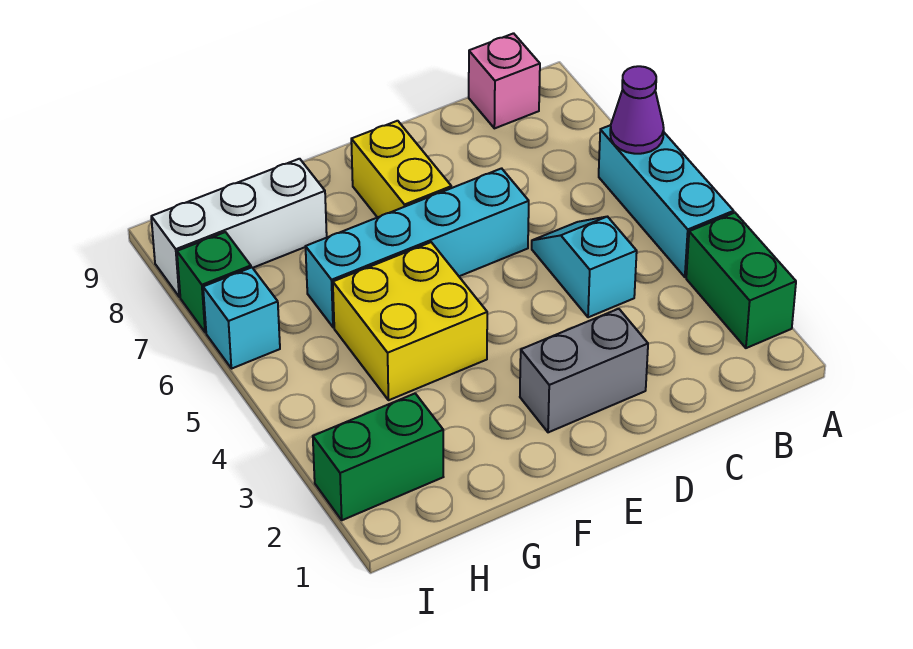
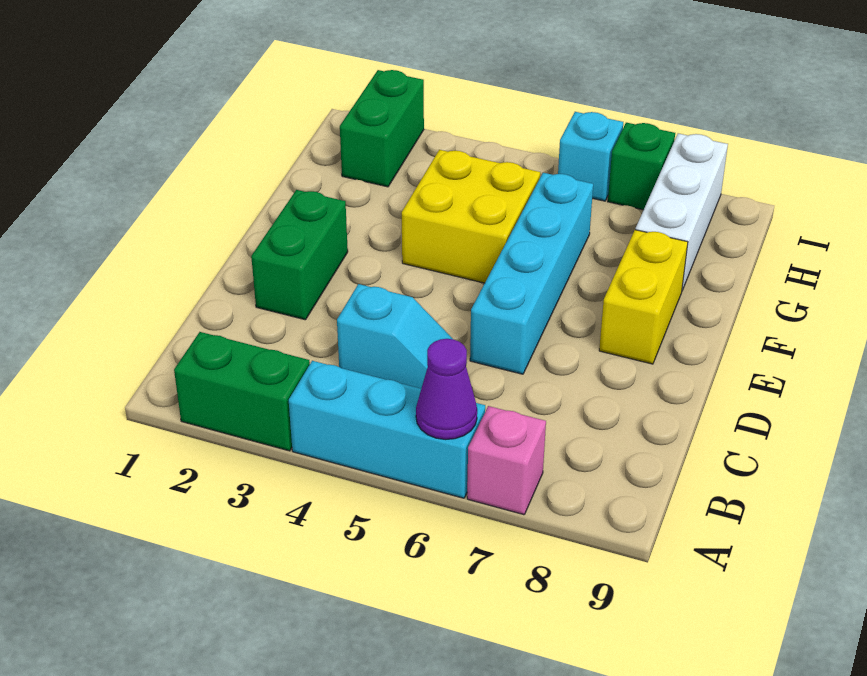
pink 1x1 brick [469,33,540,128] -> pink 1x1 brick moved to [467,406,546,515]
grey 1x2 brick [520,309,648,432] -> green 1x2 brick [251,190,348,320]
yellow 1x2 brick [351,121,451,218] -> yellow 1x2 brick turned to [599,230,688,364]

